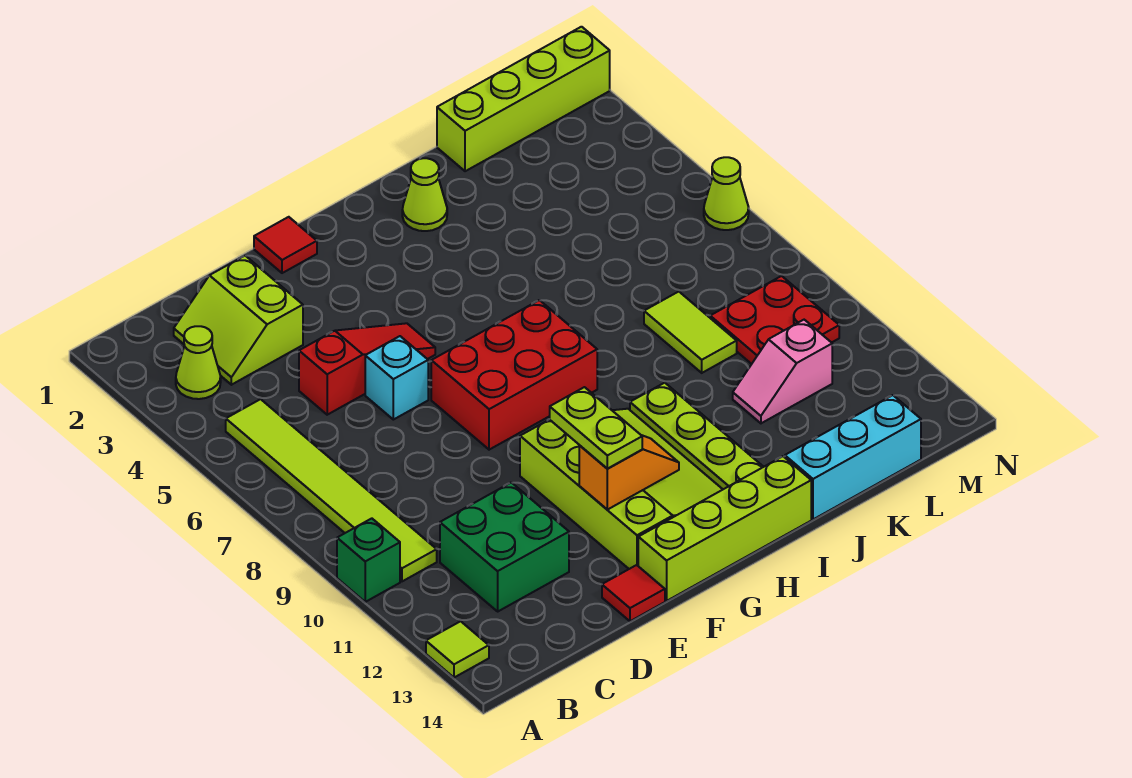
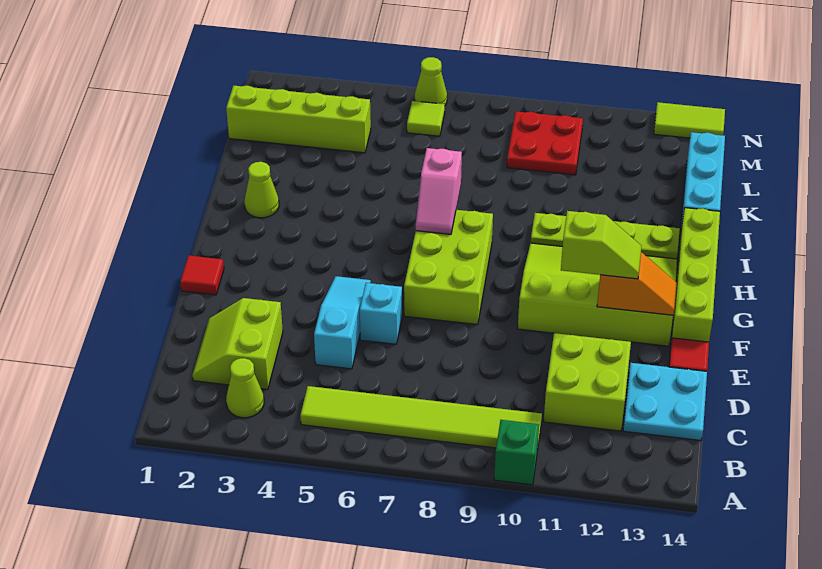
lime 1x1 tile [426,621,489,678] -> lime 1x1 tile moved to [407,101,445,136]
lime 2x2 slope [174,256,303,385] -> lime 2x2 slope turned to [192,298,283,390]
green 2x2 brick [440,482,569,611] -> lime 2x2 brick [544,333,631,431]
none -> cyan 2x2 plate [623,363,707,441]
red 1x3 slope [299,323,435,415] -> cyan 1x3 slope [314,276,371,369]
red 2x3 brick [431,300,597,450] -> lime 2x3 brick [404,210,493,325]
lime 1x2 plate [550,387,642,469] -> lime 1x2 slope [561,211,642,279]
orange 1x2 slope [579,435,679,510] -> orange 1x2 slope turned to [597,252,677,315]
lime 1x4 brick [437,27,610,171] -> lime 1x4 brick turned to [226,85,371,153]
lime 1x2 tile [644,292,737,373] -> lime 1x2 tile moved to [654,102,725,138]
pink 1x2 slope [733,320,832,423] -> pink 1x2 slope moved to [416,148,462,234]

